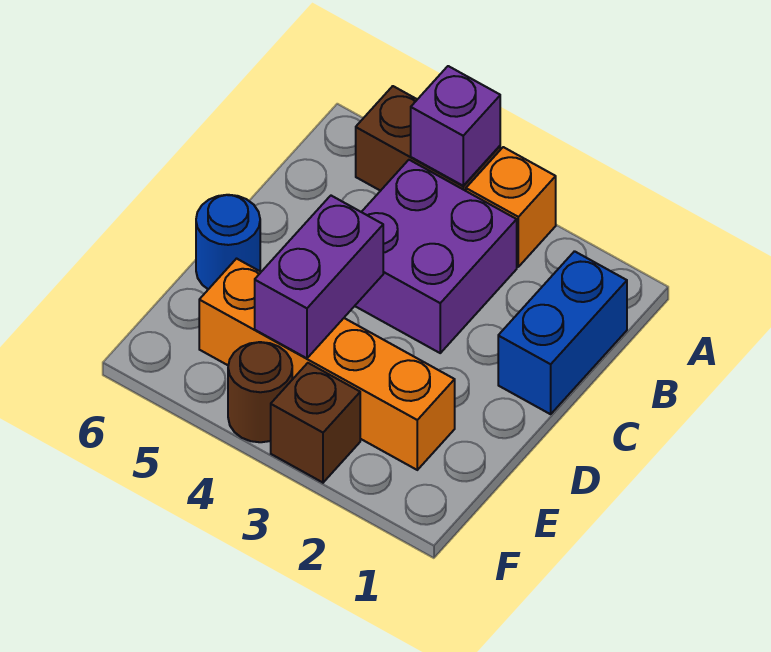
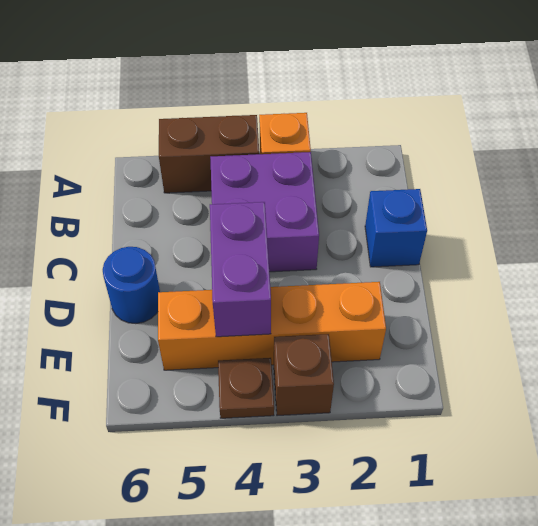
purple 1x1 brick [411,66,500,186] -> none
blue 1x2 brick [498,251,627,414] -> blue 1x1 brick [365,189,427,267]
brown 1x1 round brick [228,342,292,442] -> brown 1x1 plate [218,358,274,418]

